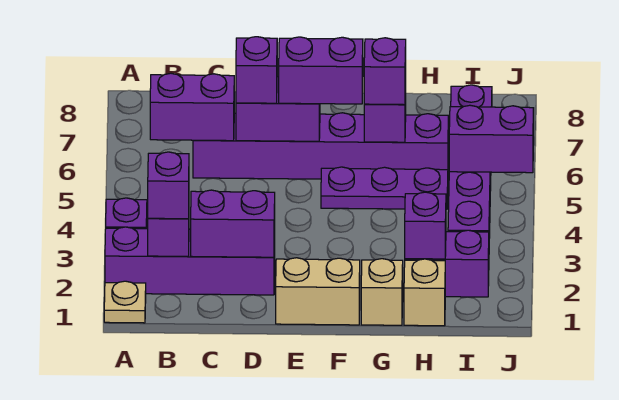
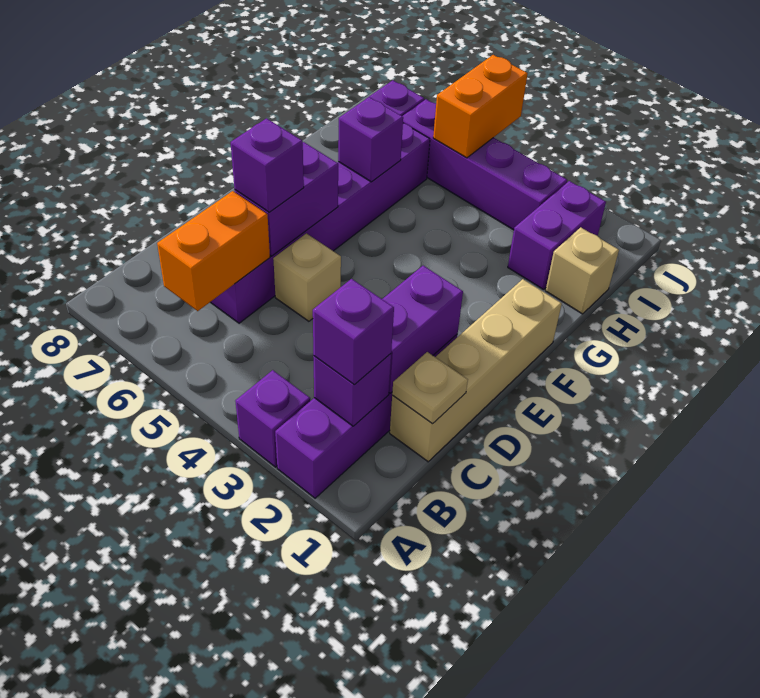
tan 1x1 plate [104,281,146,323] -> tan 1x1 plate moved to [392,352,468,424]
purple 1x2 brick [150,73,234,141] -> orange 1x2 brick [157,191,270,311]
tan 1x2 brick [276,258,360,325] -> tan 1x4 brick [390,279,562,462]
purple 1x2 brick [279,37,363,104] -> none
purple 1x3 plate [321,167,448,209] -> none
tan 1x1 brick [361,259,403,325] -> tan 1x1 brick moved to [273,233,341,321]
purple 1x1 brick [364,38,406,105] -> none
purple 1x1 brick [405,192,446,259] -> none
purple 1x2 brick [449,105,534,173] -> orange 1x2 brick [433,55,528,158]

